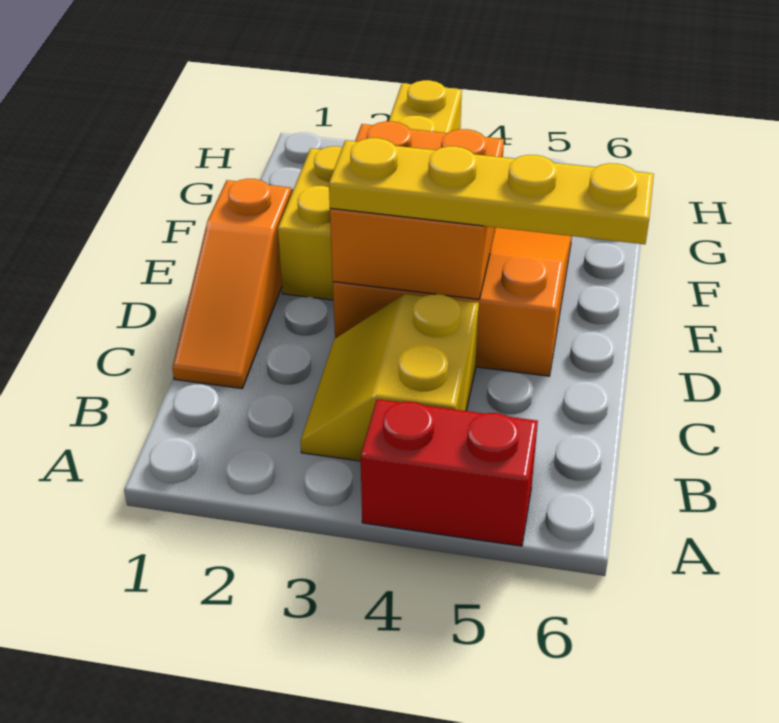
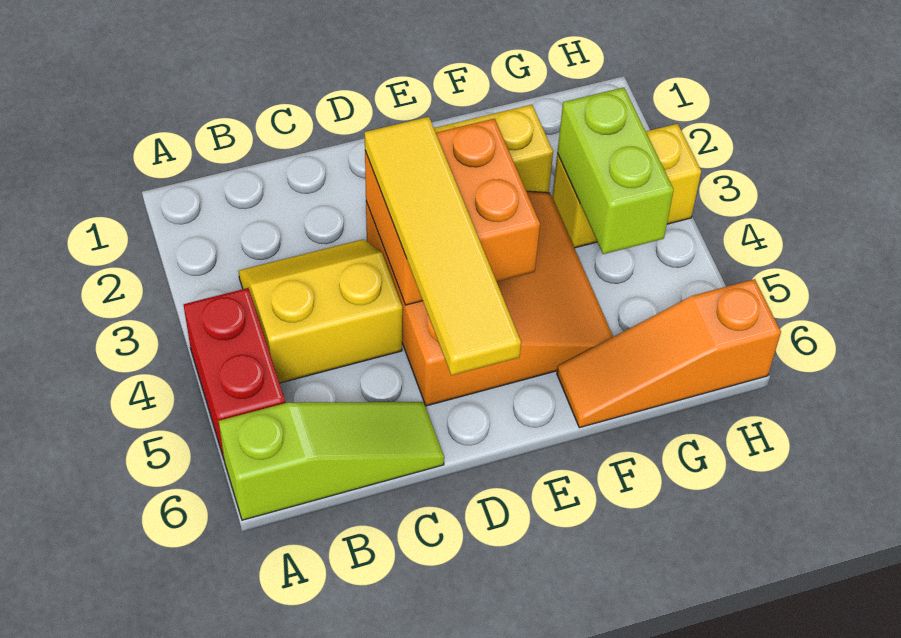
none -> lime 1x3 slope [219,402,444,520]
orange 1x3 slope [172,179,291,388] -> orange 1x3 slope moved to [557,279,781,428]
yellow 1x4 plate [329,138,654,244] -> yellow 1x4 tile [365,117,521,375]
none -> lime 1x2 brick [557,87,674,254]

